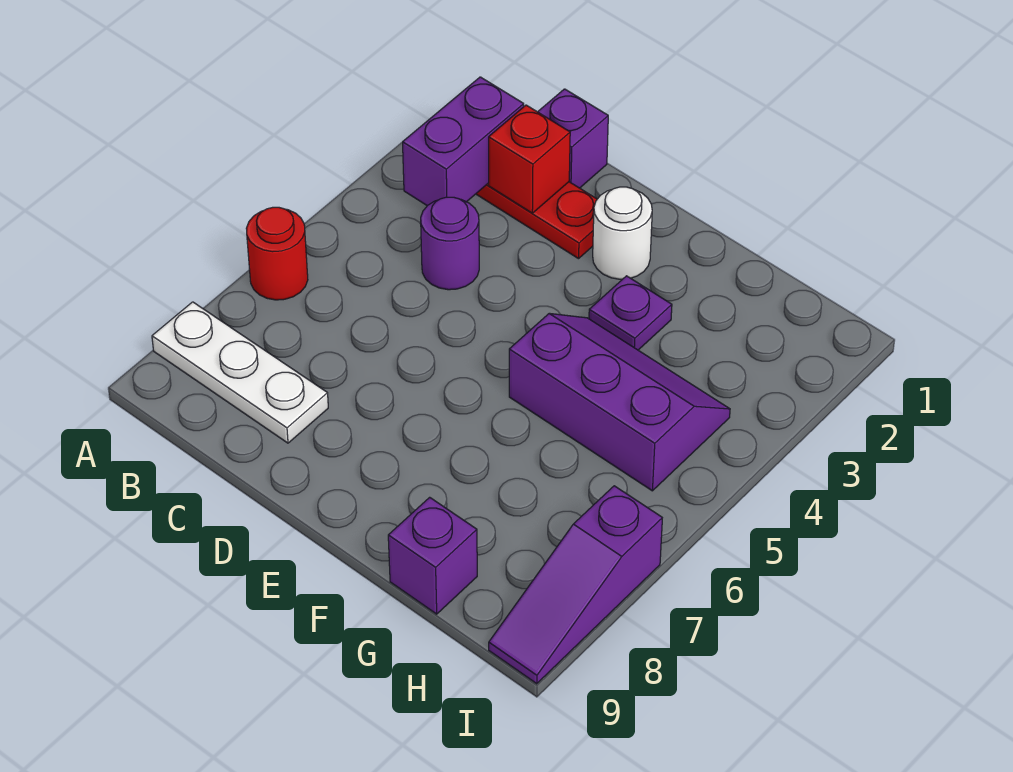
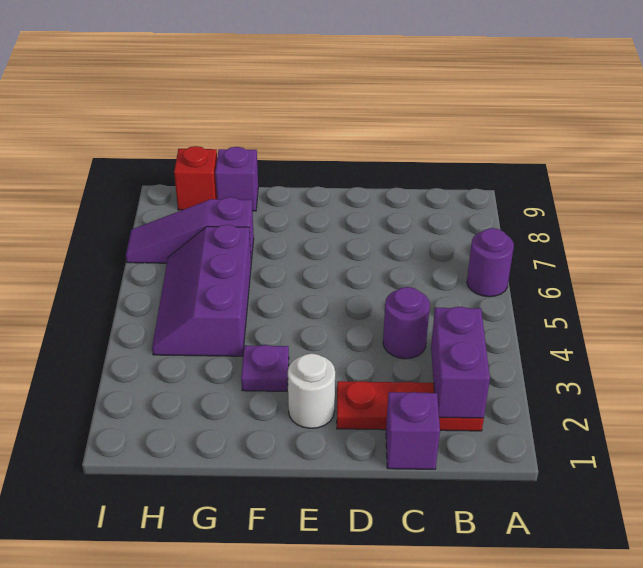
red 1x1 round brick [246,207,308,300] -> purple 1x1 round brick [467,228,514,297]
white 1x3 plate [152,302,328,443] -> none
red 1x1 brick [489,105,570,213] -> red 1x1 brick moved to [174,146,217,210]
purple 2x3 slope [509,313,730,491] -> purple 2x3 slope turned to [152,225,251,356]
purple 1x3 slope [489,486,662,684] -> purple 1x3 slope turned to [126,197,254,263]

